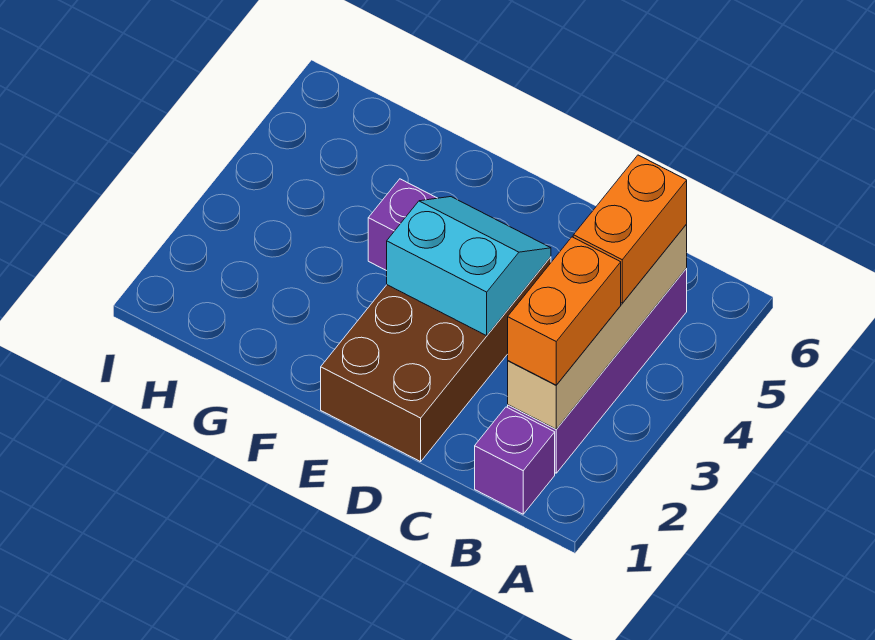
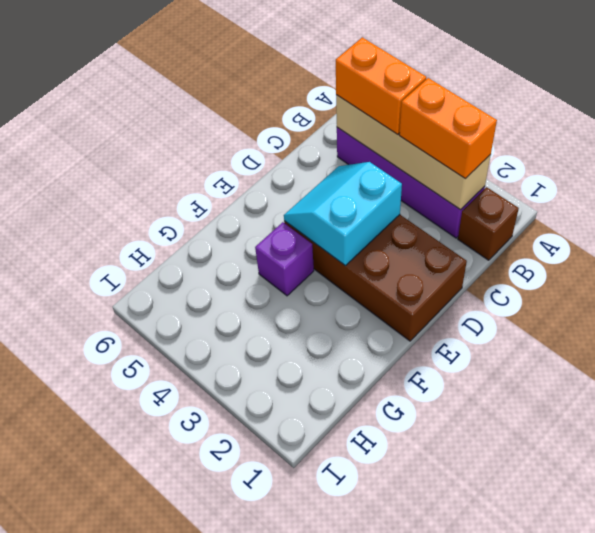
purple 1x1 brick [475,407,555,514] -> brown 1x1 brick [458,187,519,260]

